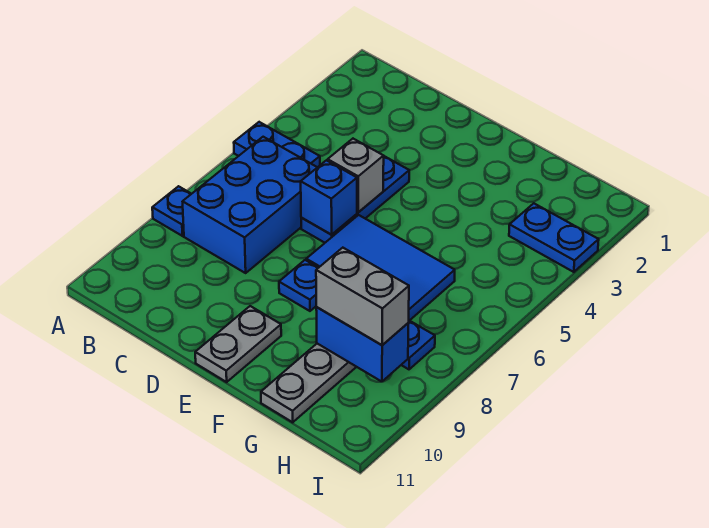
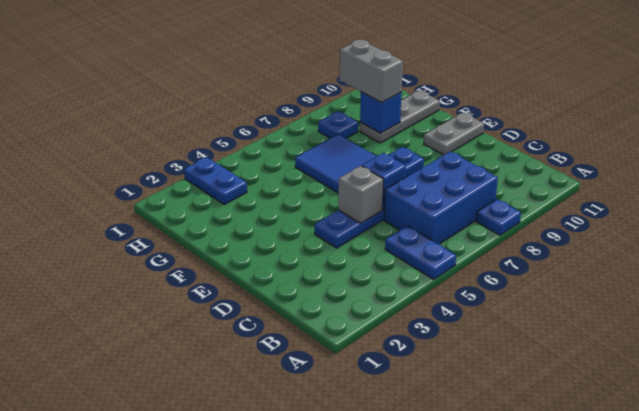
blue 1x2 brick [316,307,409,382] -> blue 1x1 brick [360,92,401,133]

